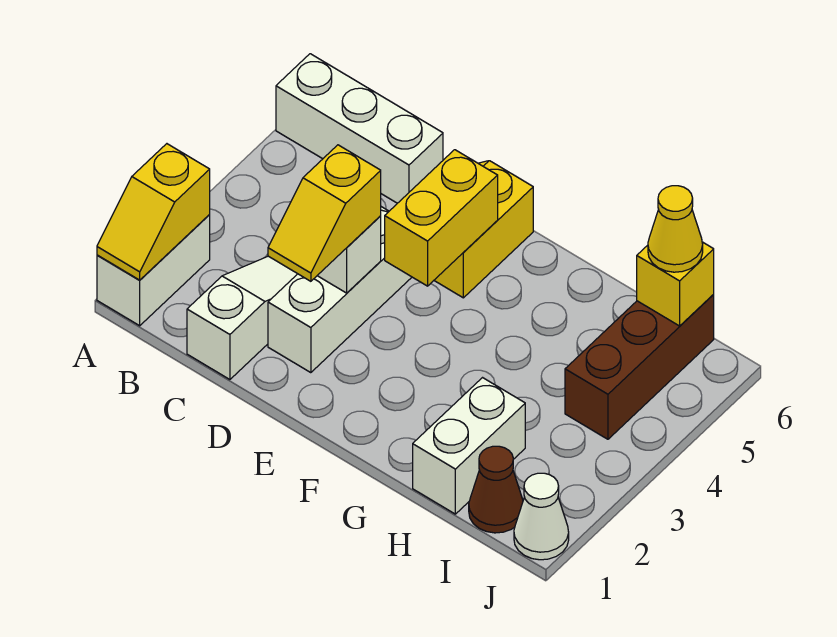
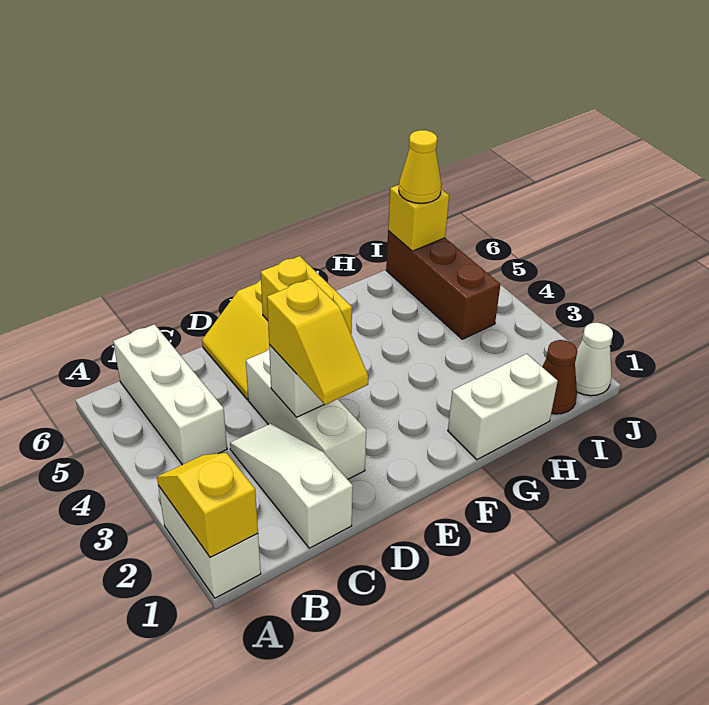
yellow 1x2 slope [97,144,210,280] -> yellow 1x2 slope turned to [157,453,258,557]
white 1x3 brick [276,54,443,203] -> white 1x3 brick turned to [113,324,227,465]
white 1x2 brick [413,378,525,514] -> white 1x2 brick turned to [448,354,558,460]

